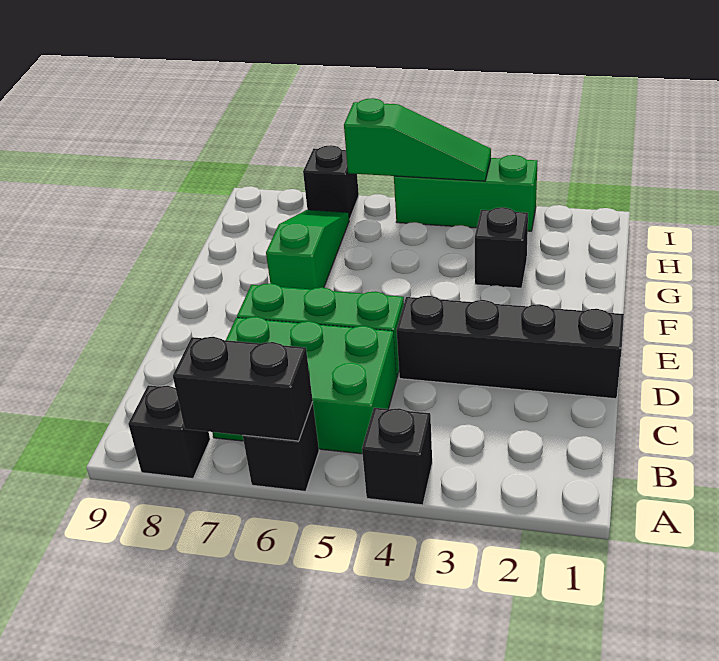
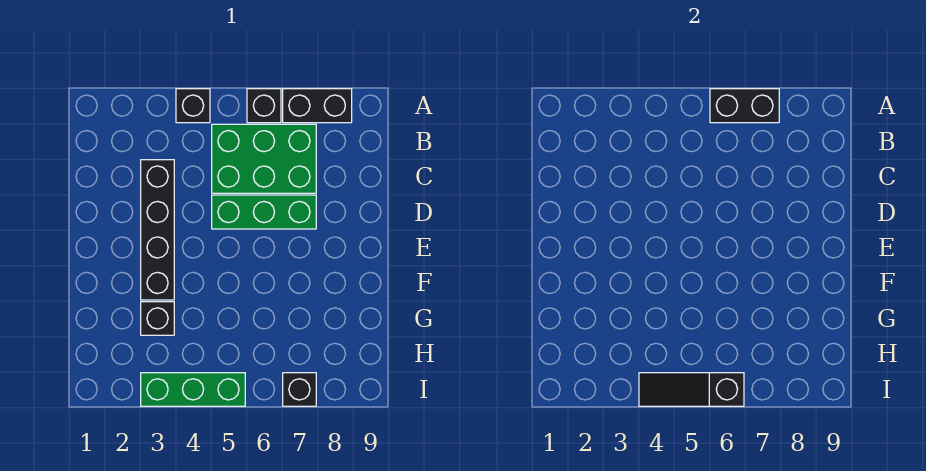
black 1x1 brick [128,385,210,479] -> black 1x2 brick [283,89,352,123]
black 1x4 brick [397,296,624,399] -> black 1x4 brick turned to [141,160,174,300]
green 1x3 slope [266,210,350,289] -> none
green 1x3 slope [344,98,491,181] -> black 1x3 slope [639,373,744,406]

